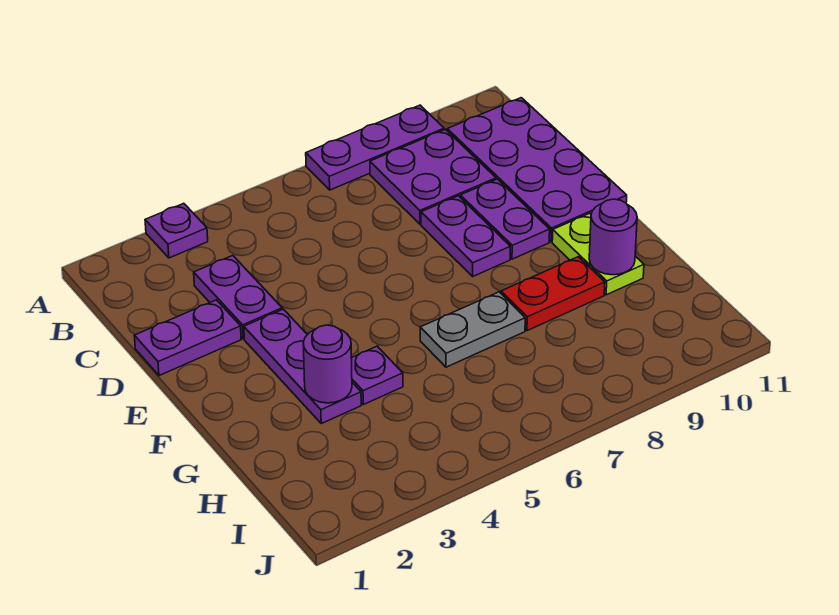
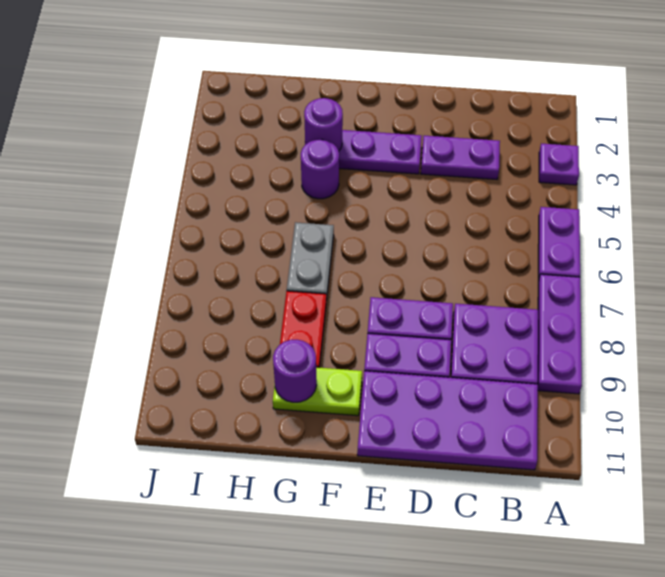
purple 1x2 plate [134,300,241,376] -> purple 1x2 plate moved to [538,207,580,281]
purple 1x1 plate [352,346,403,405] -> purple 1x1 round brick [301,140,339,199]

